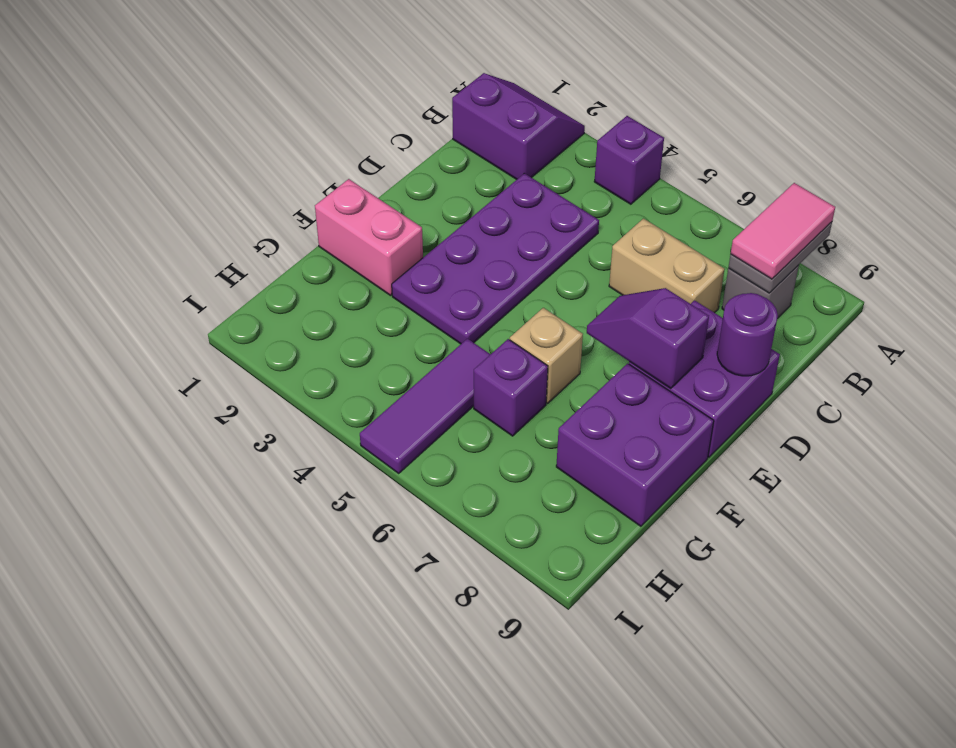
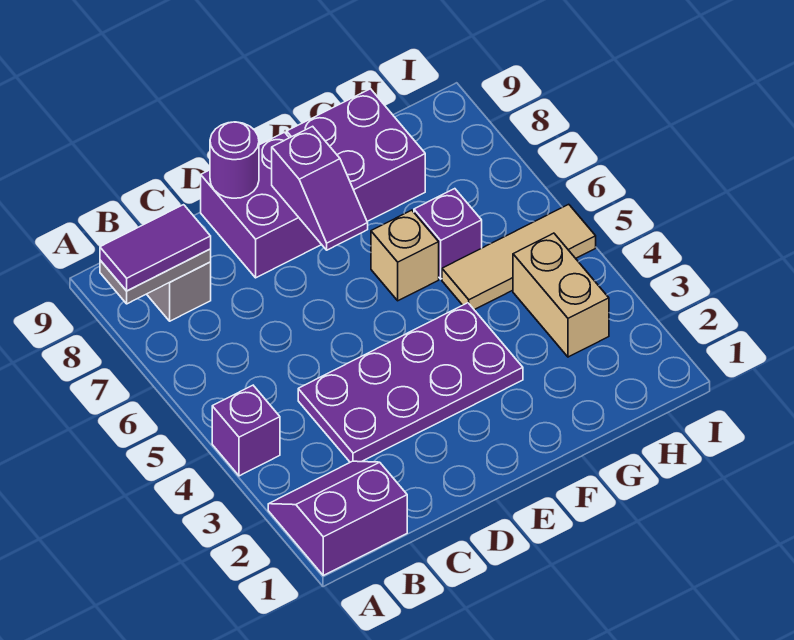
purple 2x2 slope [452,73,585,179] -> purple 2x2 slope turned to [268,461,407,575]
pink 1x2 tile [731,183,835,279] -> purple 1x2 tile [100,205,211,291]
tan 1x2 brick [609,219,725,313] -> tan 1x2 brick moved to [513,233,609,357]
pink 1x2 brick [315,179,423,296] -> none
purple 1x3 tile [360,339,490,473] -> tan 1x3 tile [442,204,596,310]

